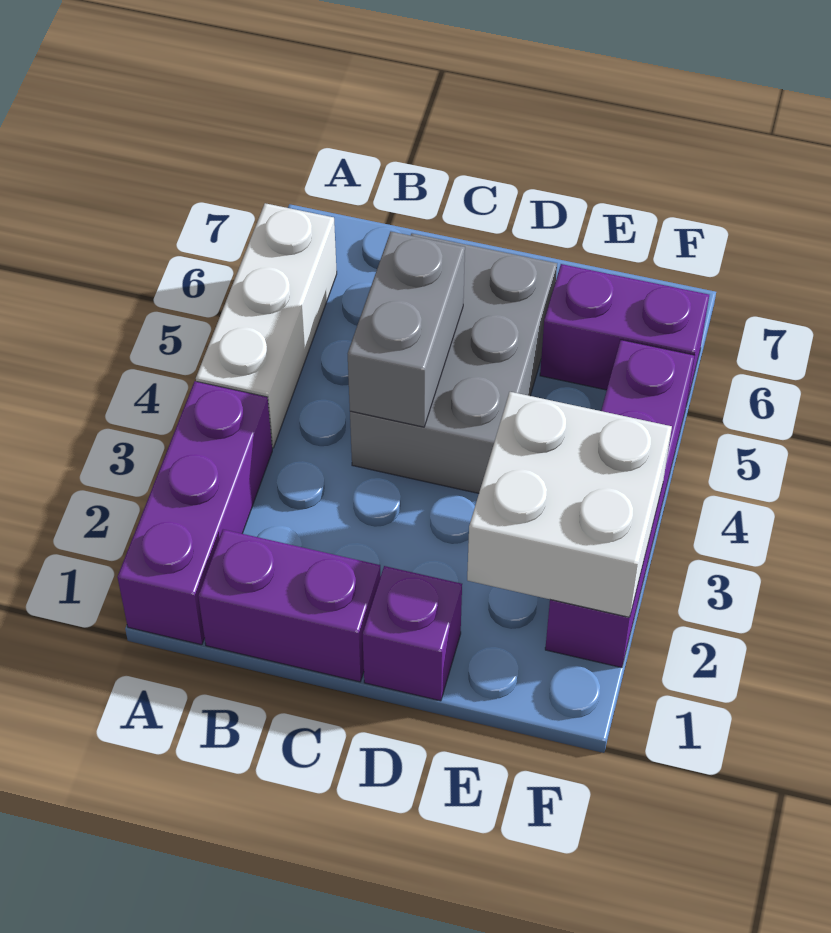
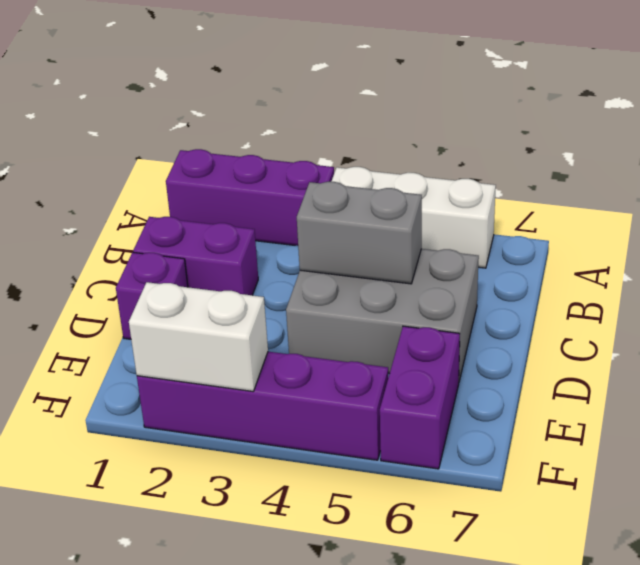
purple 1x2 brick [198,530,381,682] -> purple 1x2 brick turned to [133,217,258,295]
white 2x2 brick [467,392,672,617] -> white 1x2 brick [129,282,268,391]

